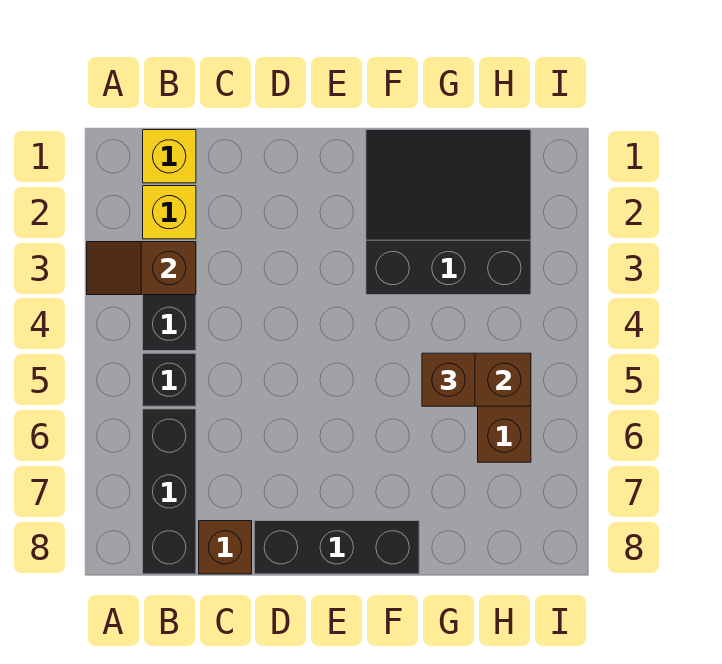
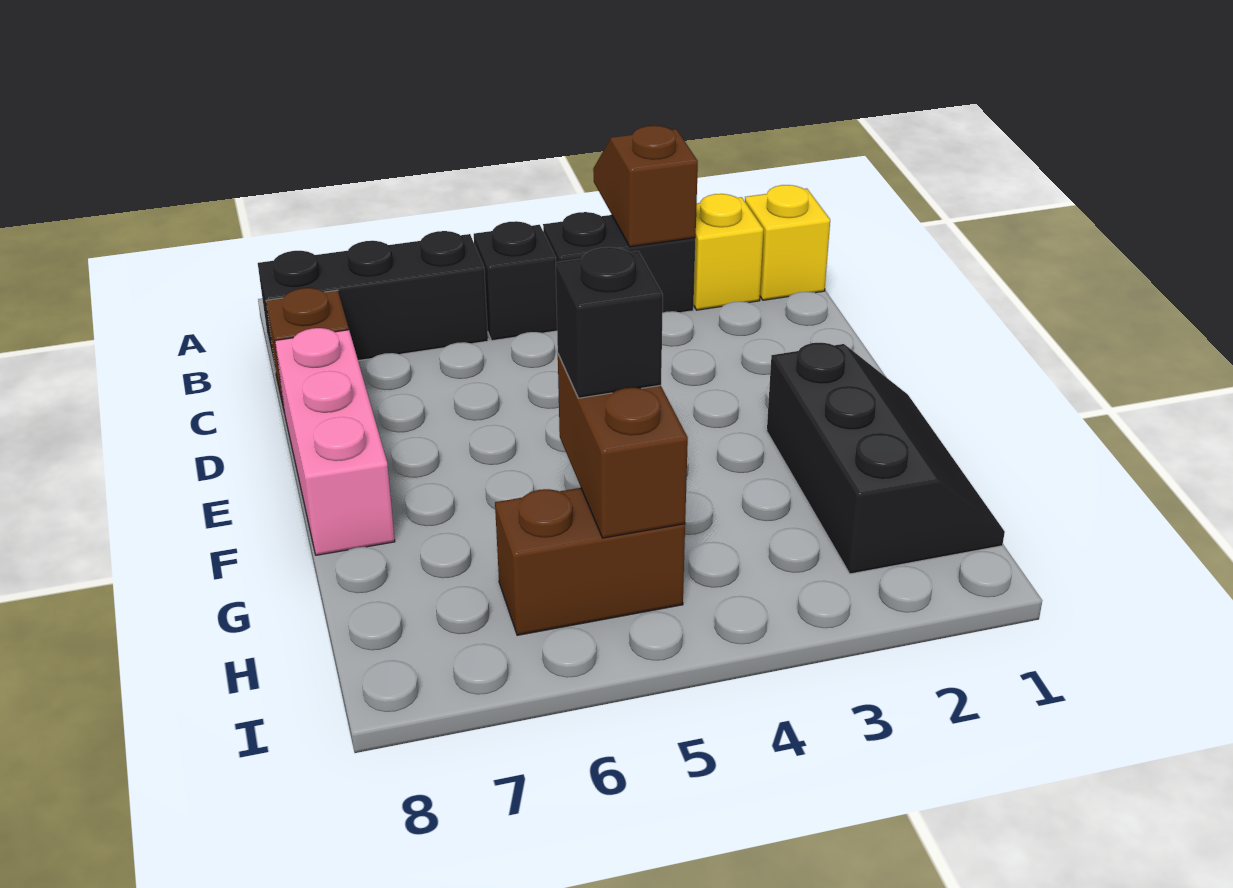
black 1x3 brick [254,521,419,574] -> pink 1x3 brick [275,328,395,555]
black 3x3 slope [366,130,531,295] -> black 2x3 slope [767,343,1005,574]
brown 1x1 brick [422,353,475,406] -> black 1x1 brick [556,247,663,398]

